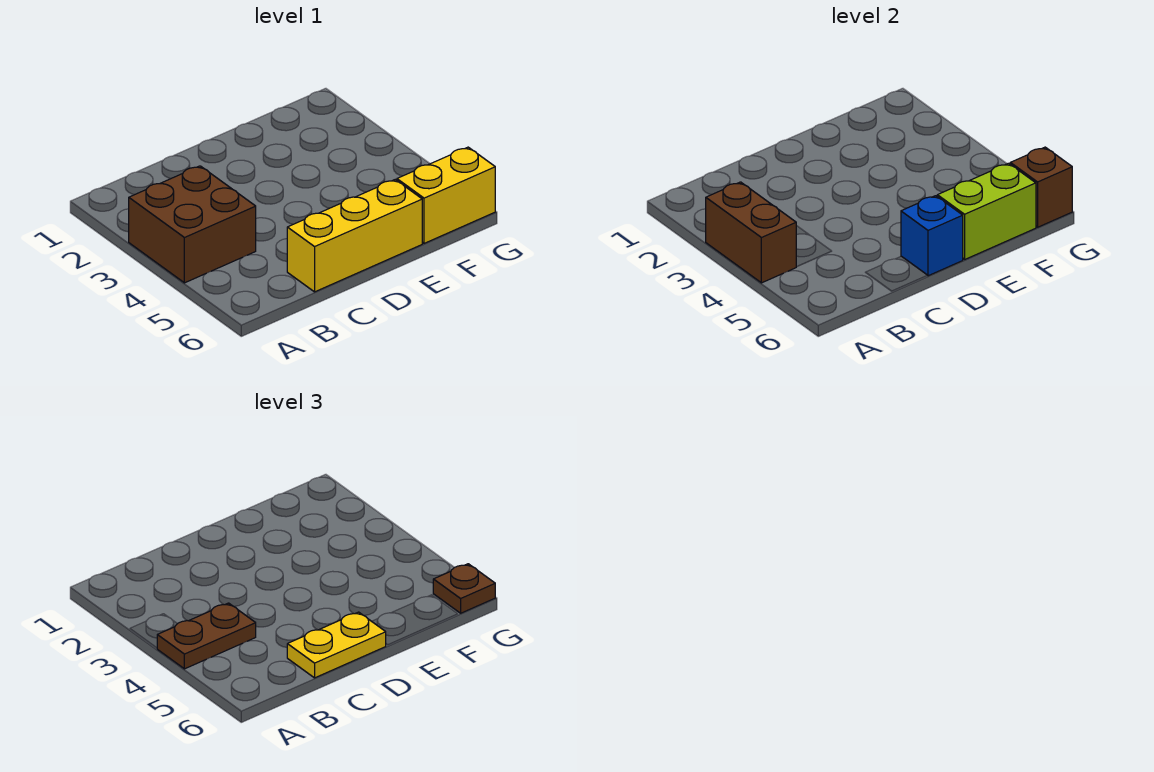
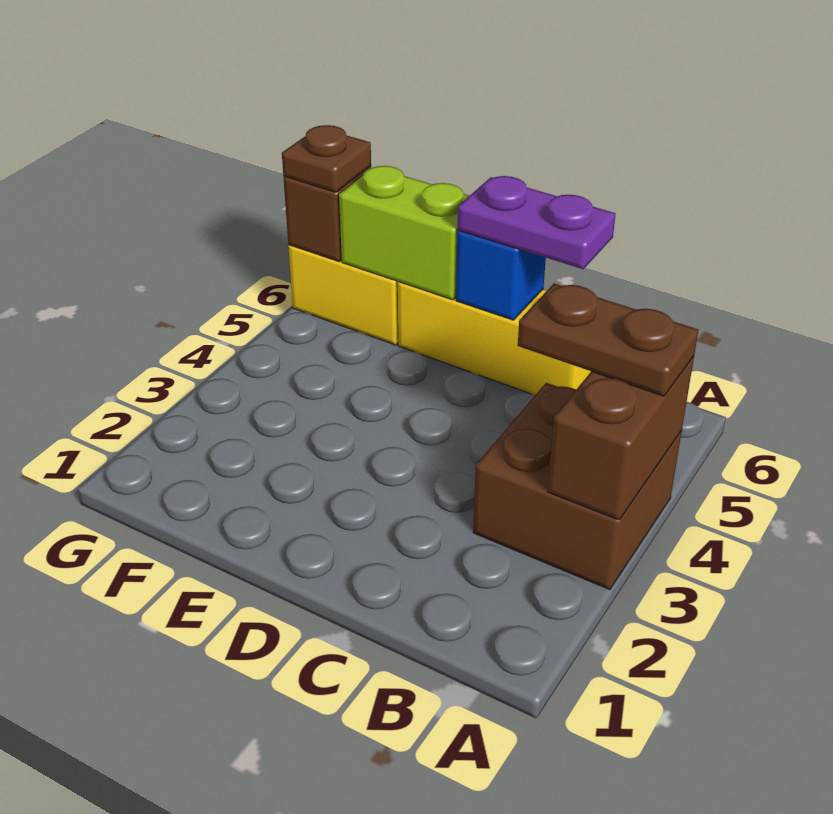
yellow 1x2 plate [287,612,386,678] -> purple 1x2 plate [457,176,616,269]

